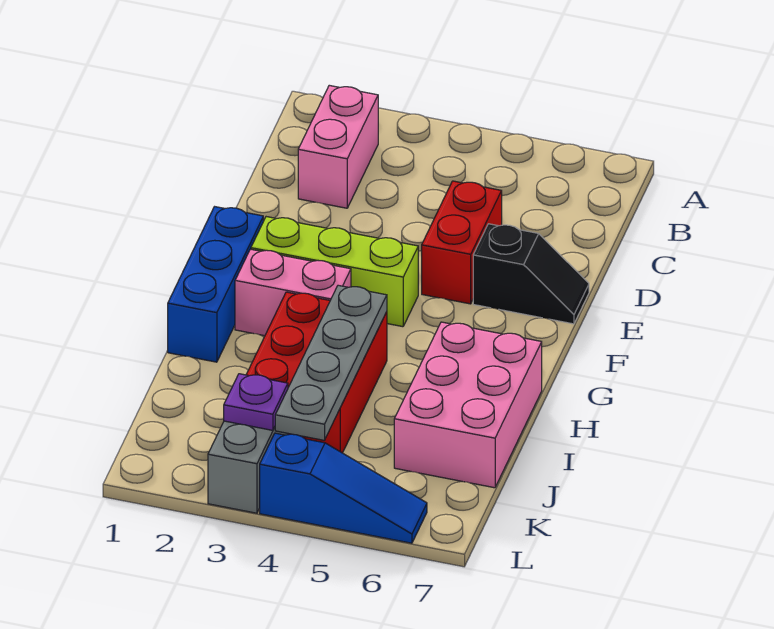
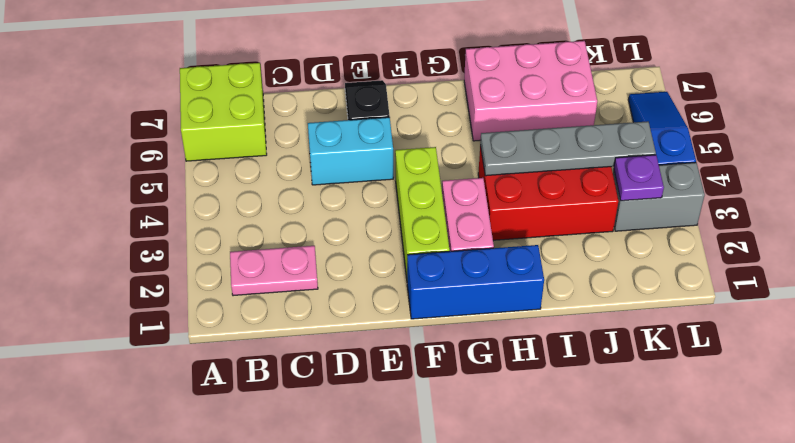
none -> lime 2x2 brick [180,63,267,161]
pink 1x2 brick [298,85,378,208] -> pink 1x2 plate [230,246,318,296]
red 1x2 brick [422,181,502,304] -> cyan 1x2 brick [308,117,393,185]

